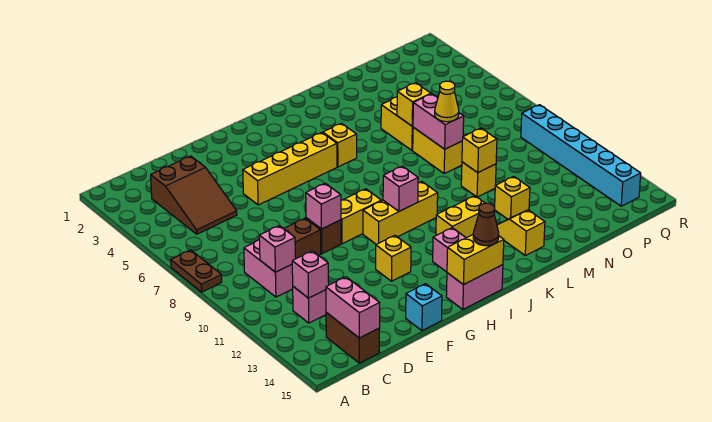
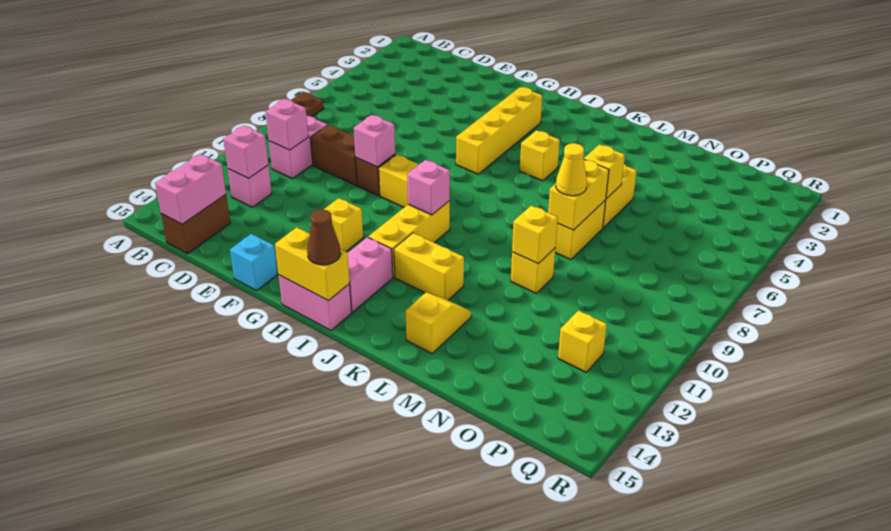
brown 2x3 slope [151,156,237,234] -> none
yellow 1x4 brick [243,133,337,205] -> yellow 1x4 brick turned to [456,87,542,174]
yellow 1x3 brick [363,182,438,244] -> yellow 1x3 brick turned to [368,201,450,277]
pink 1x2 brick [413,94,464,149] -> yellow 1x2 brick [548,160,609,230]
yellow 1x1 brick [495,176,530,219] -> yellow 1x1 brick moved to [558,311,607,372]
cyan 1x6 brick [521,105,641,206] -> none

